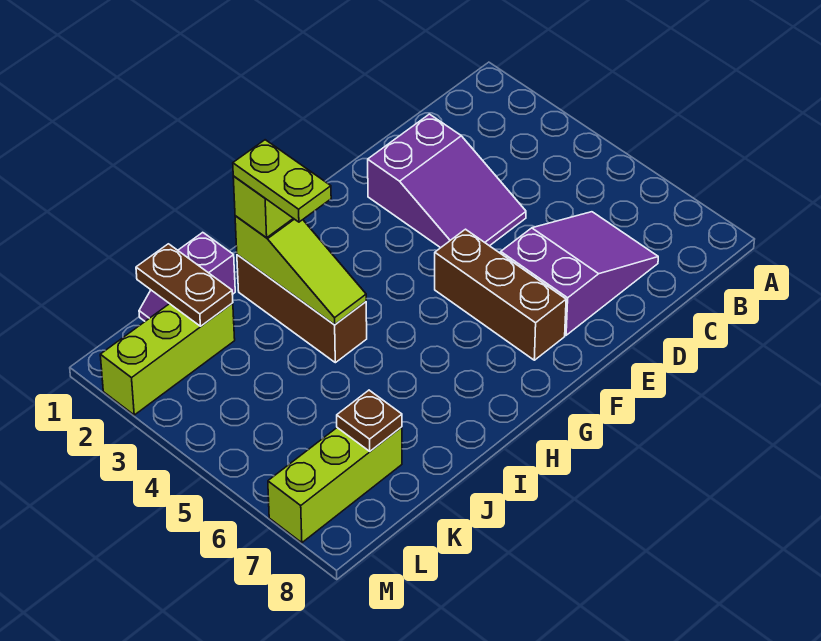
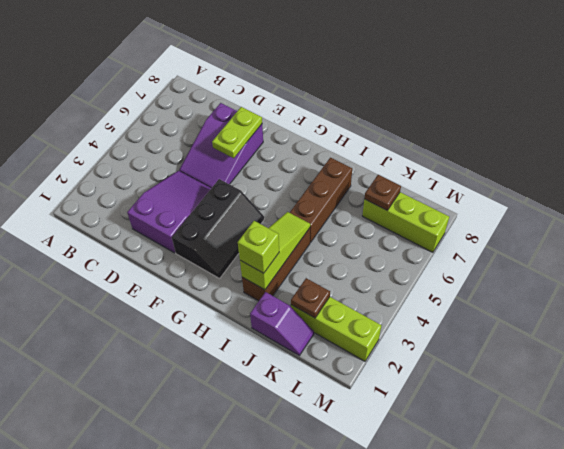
purple 2x3 slope [501,212,658,335] -> purple 2x3 slope turned to [179,103,263,188]
none -> black 2x3 slope [172,179,264,278]
brown 1x3 brick [435,229,566,360] -> brown 1x3 brick moved to [290,158,352,243]
lime 1x2 plate [233,140,331,222] -> lime 1x2 plate moved to [212,107,262,158]
brown 1x2 plate [136,244,233,326] -> brown 1x1 plate [291,278,330,318]

